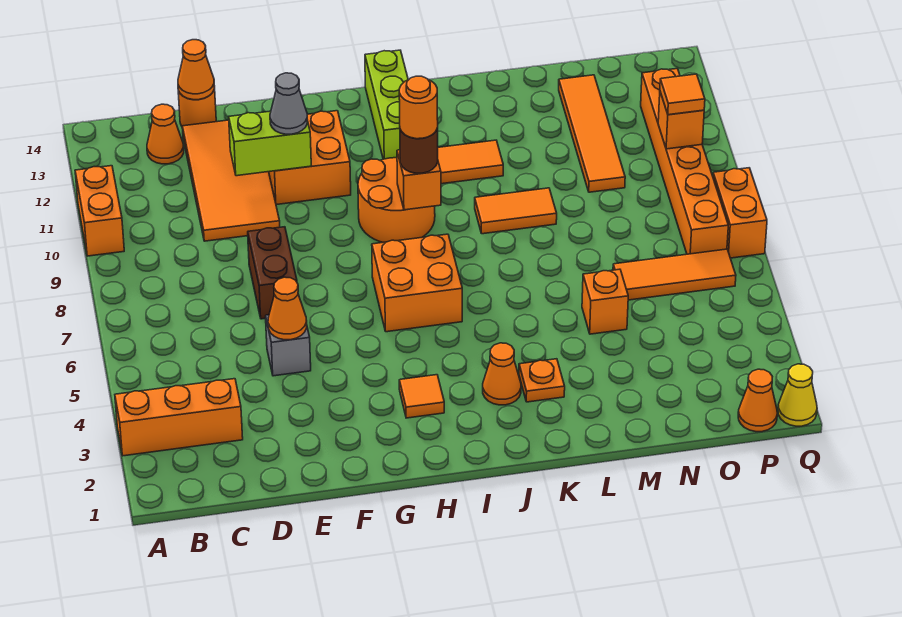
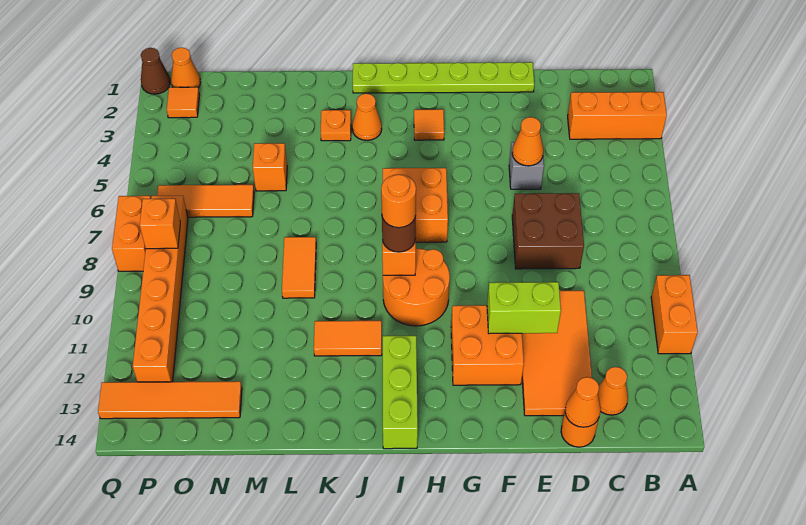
none -> lime 1x6 plate [353,62,534,93]
brown 1x2 brick [248,227,297,319] -> brown 2x2 brick [512,193,584,269]
grey 1x1 cone [270,73,307,134] -> none
orange 1x2 tile [475,188,557,234] -> orange 1x2 tile turned to [282,237,316,298]
orange 1x4 tile [559,75,625,192] -> orange 1x4 tile turned to [98,381,242,419]
orange 1x1 brick [658,92,704,149] -> orange 1x1 brick moved to [140,199,180,249]
orange 1x1 tile [660,74,705,115] -> orange 1x1 tile moved to [167,87,199,118]
yellow 1x1 cone [778,364,817,426] -> brown 1x1 cone [141,48,170,94]

